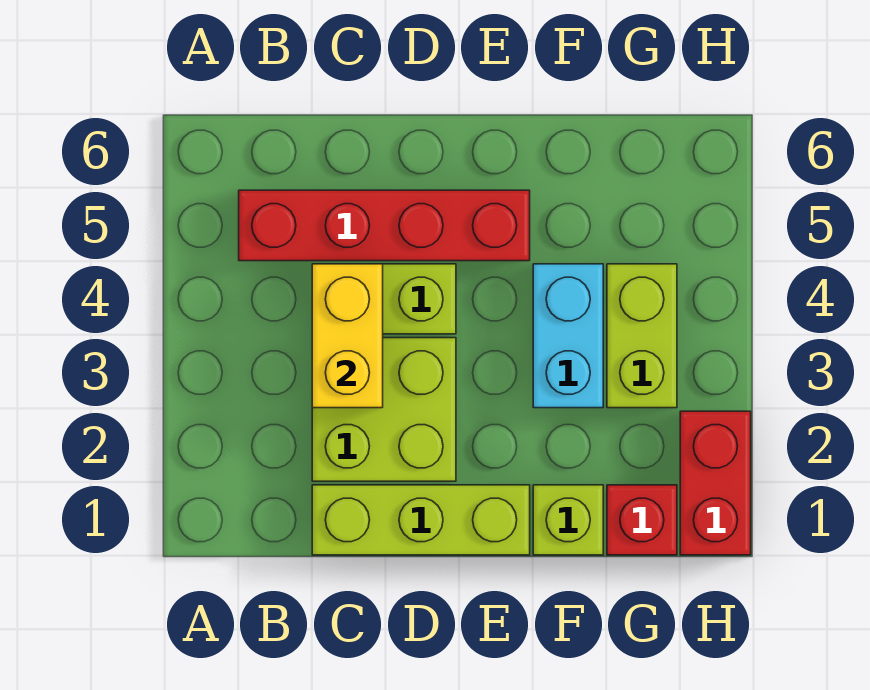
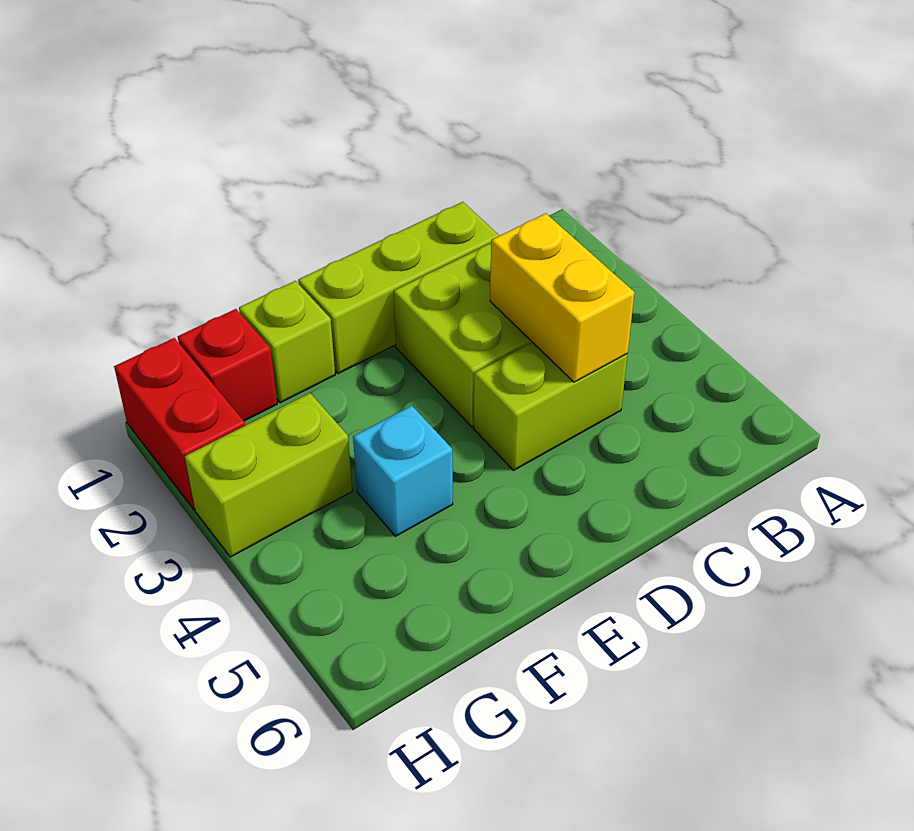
red 1x4 brick [239,190,530,261] -> none
cyan 1x2 brick [533,264,603,408] -> cyan 1x1 brick [353,406,453,536]
lime 1x2 brick [607,264,677,408] -> lime 1x2 brick turned to [185,393,352,557]

